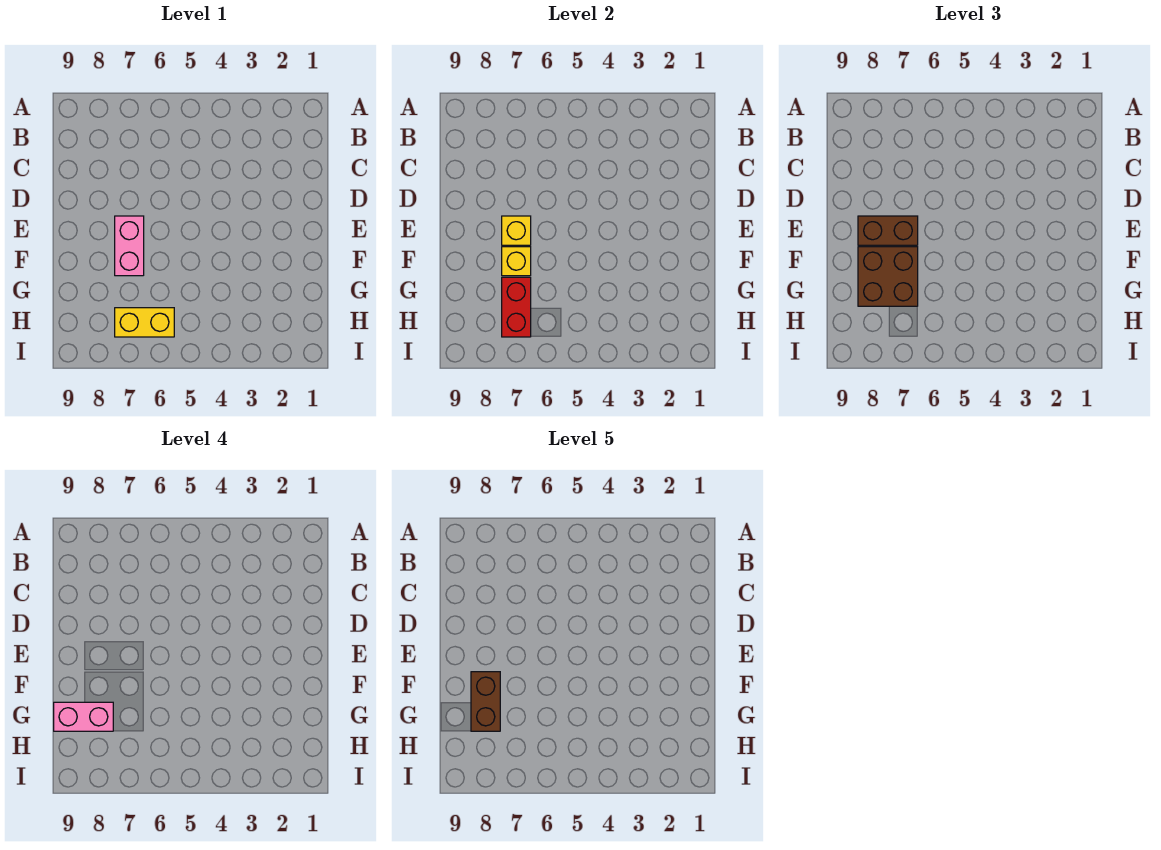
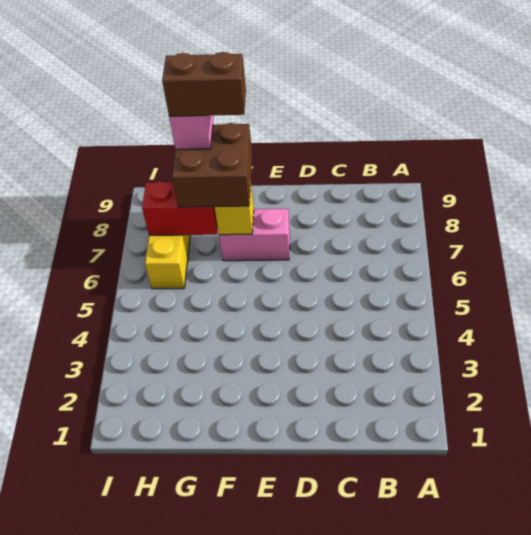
yellow 1x1 brick [502,216,531,245] -> none
brown 1x2 brick [858,216,918,245] -> none

